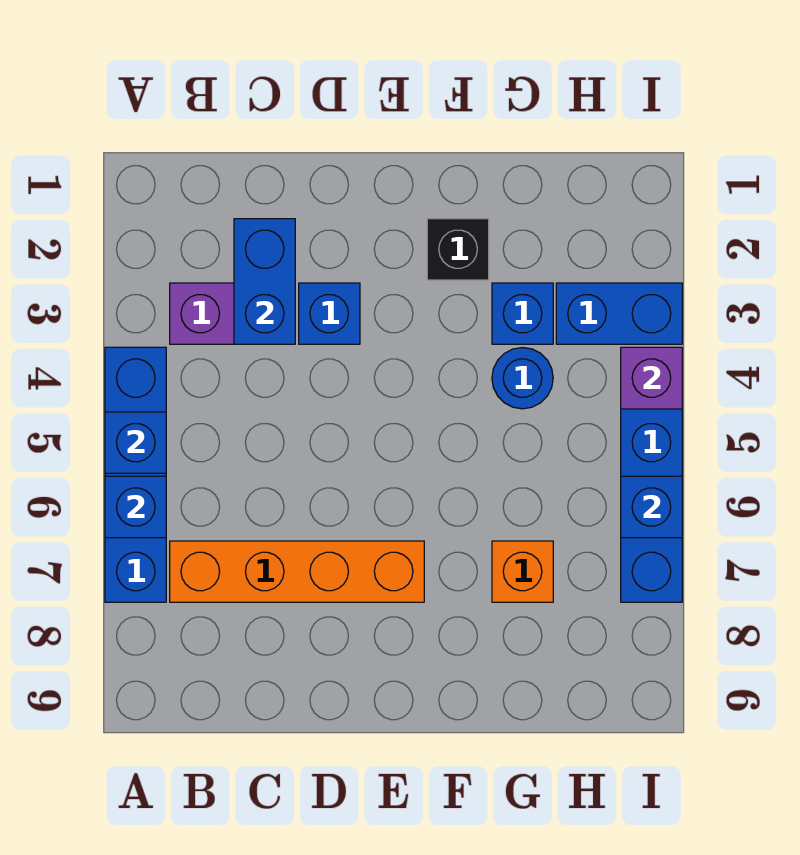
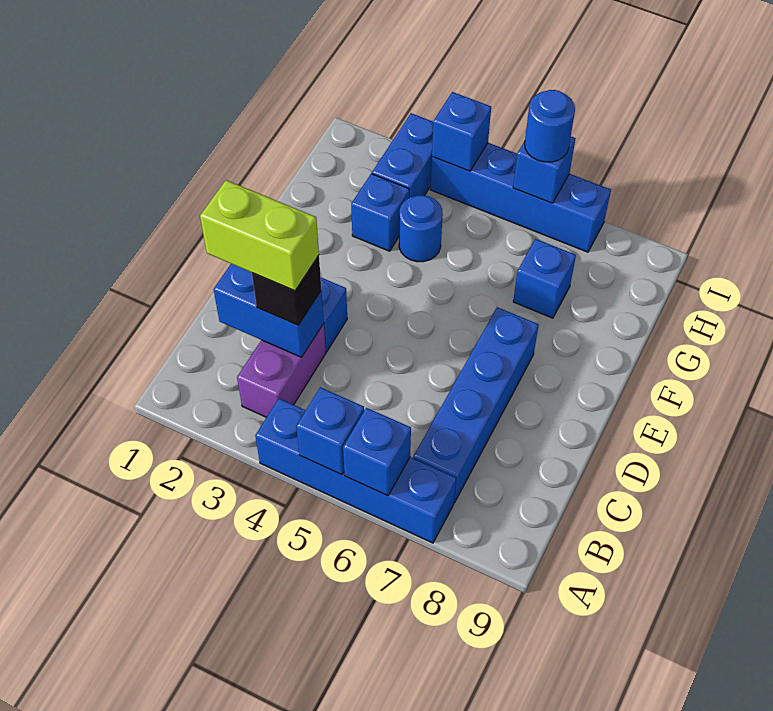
orange 1x4 brick [170,541,424,602] -> blue 1x4 brick [413,307,539,503]
none -> lime 1x2 brick [200,180,319,291]
black 1x1 brick [427,219,489,280] -> black 1x1 brick moved to [252,256,321,325]
orange 1x1 brick [492,541,553,602] -> blue 1x1 brick [513,239,576,318]
purple 1x1 brick [621,347,682,409] -> blue 1x1 brick [432,92,491,171]
none -> blue 1x1 round brick [525,90,575,162]

